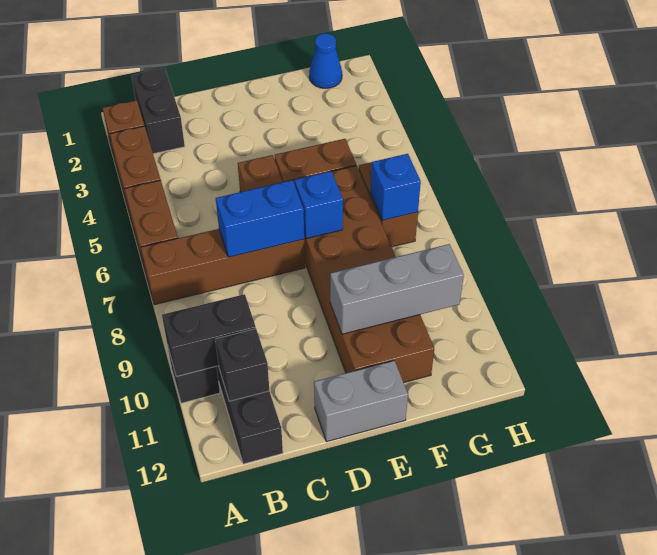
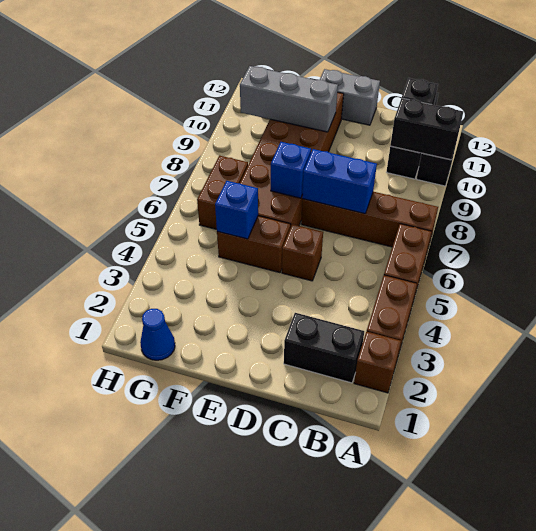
black 1x2 brick [131,68,185,154] -> black 1x2 brick turned to [284,313,364,383]
blue 1x1 brick [371,154,421,220] -> blue 1x1 brick moved to [215,181,258,239]

